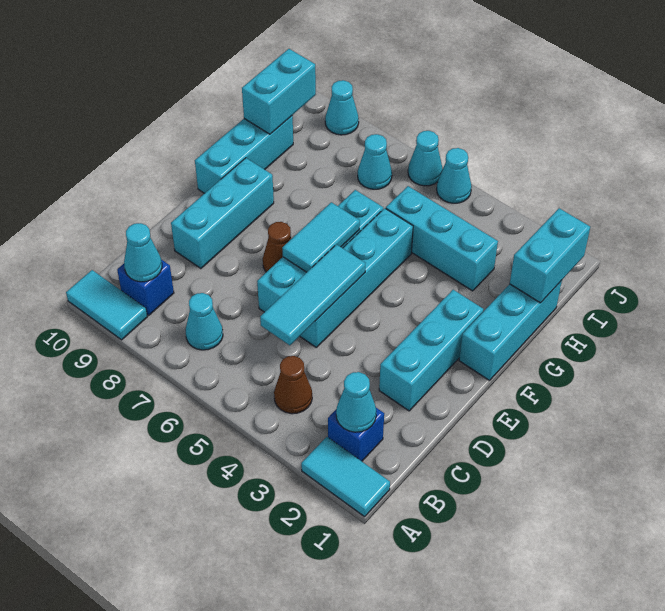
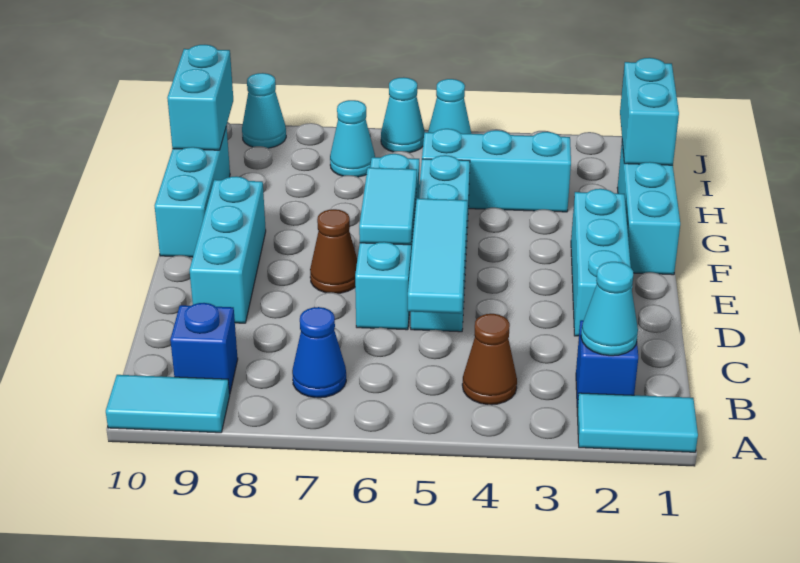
cyan 1x1 cone [186,293,223,350] -> blue 1x1 cone [292,307,346,398]
cyan 1x1 cone [124,223,162,282] -> none

